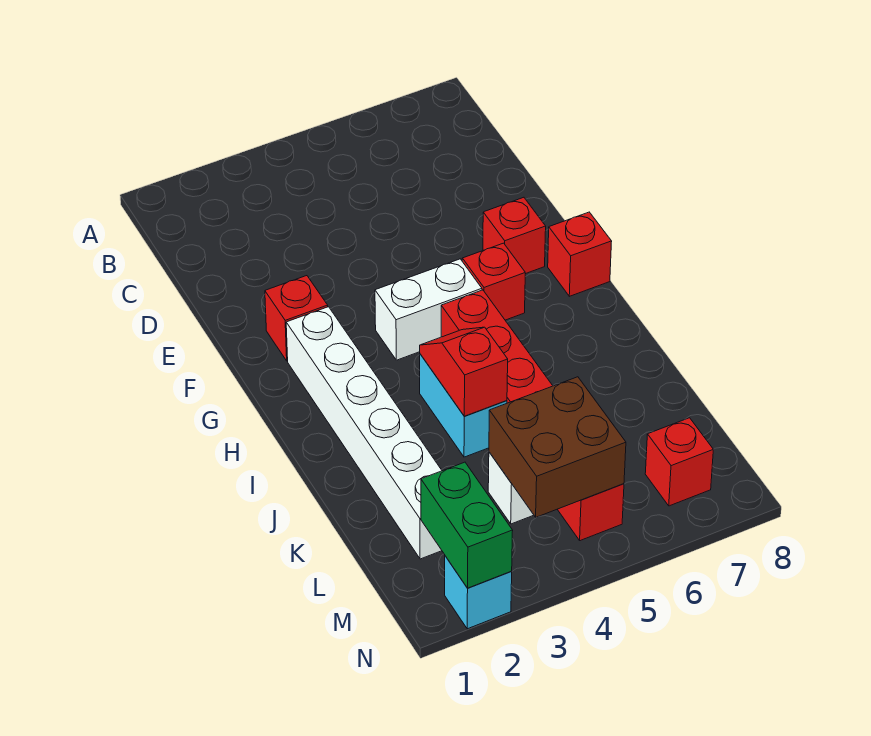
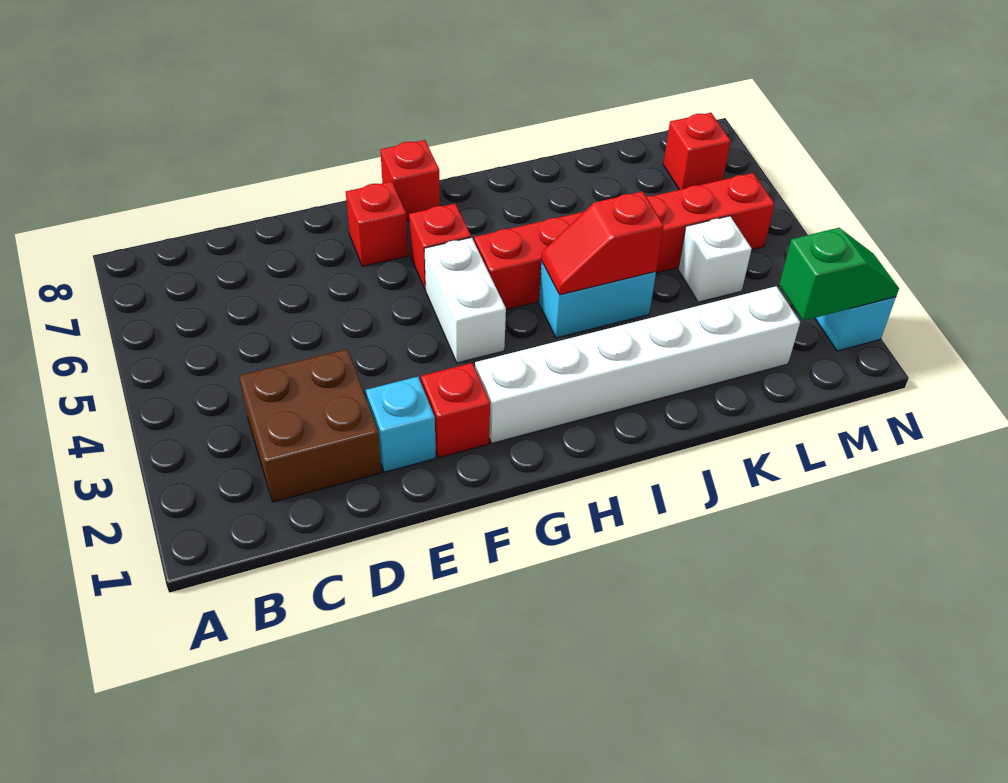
none -> cyan 1x1 brick [366,377,436,472]
brown 2x2 brick [489,377,626,517] -> brown 2x2 brick moved to [239,349,382,502]
green 1x2 brick [421,462,513,588] -> green 1x2 slope [779,228,899,321]

